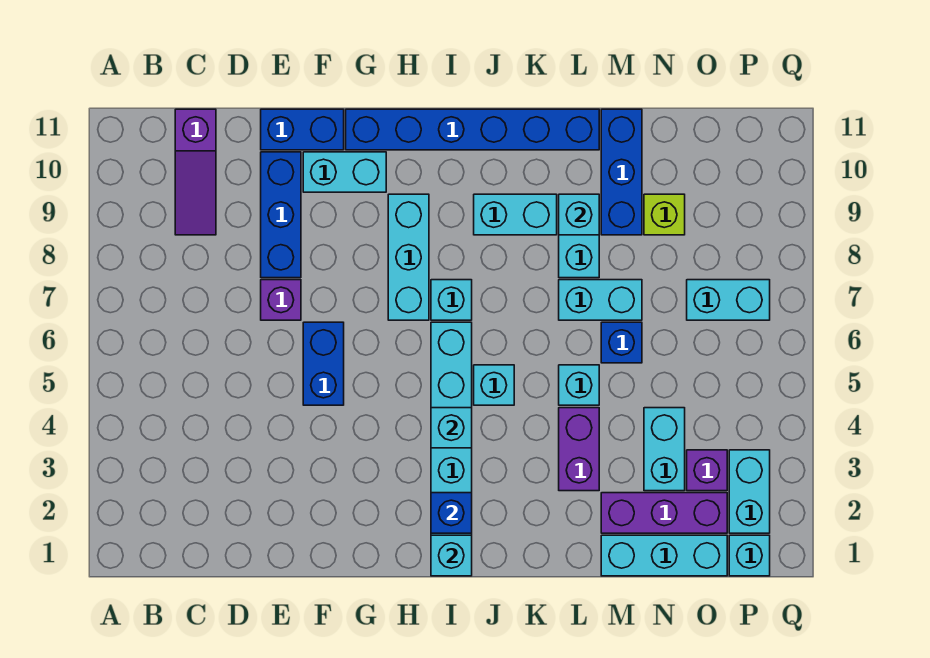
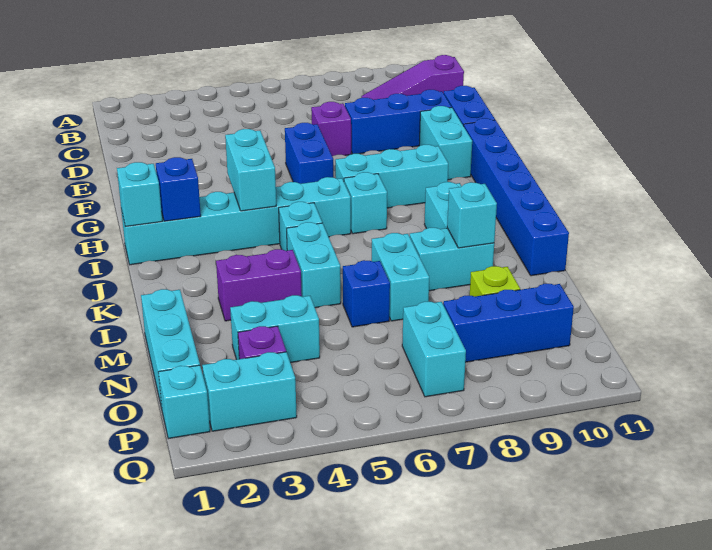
blue 1x2 brick [303,322,344,405] -> blue 1x2 brick turned to [285,123,333,184]
cyan 1x1 brick [431,408,472,448] -> cyan 1x2 brick [225,129,276,211]
cyan 1x1 brick [559,365,599,405] -> cyan 1x2 brick [287,222,341,308]
purple 1x3 brick [601,493,727,533] -> none
blue 1x3 brick [601,109,642,235] -> blue 1x3 brick moved to [443,284,574,362]

